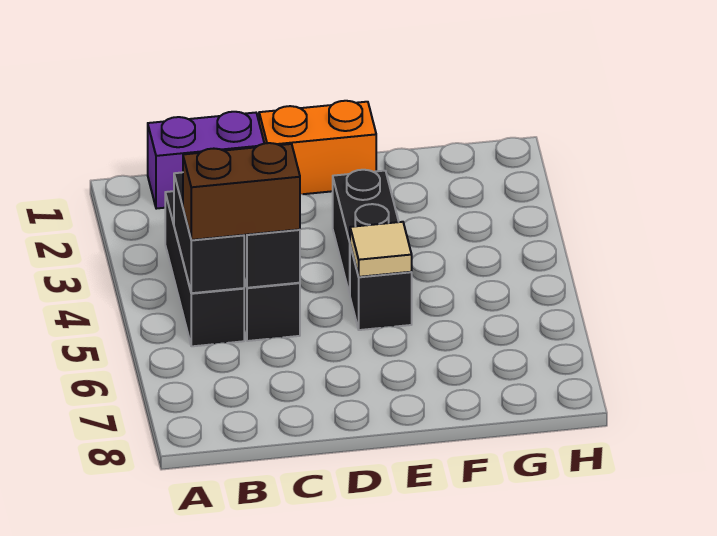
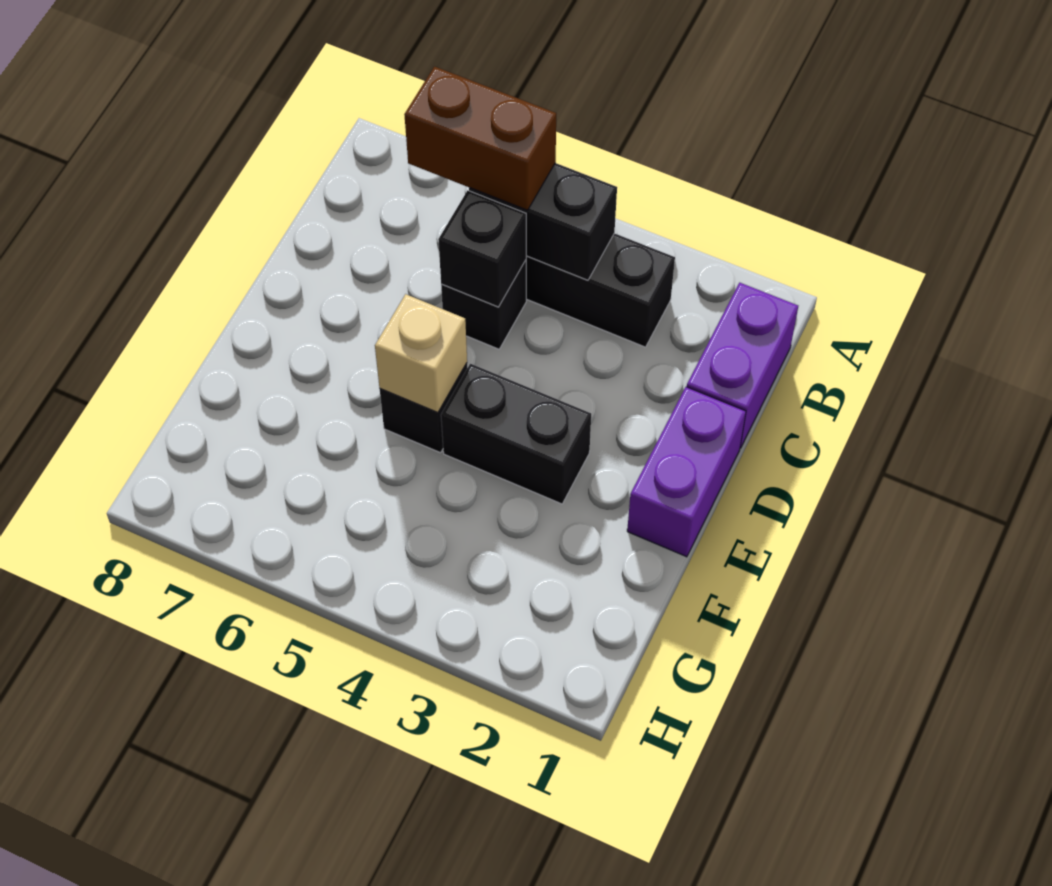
brown 1x2 brick [183,143,300,240] -> brown 1x2 brick turned to [404,67,556,210]
orange 1x2 brick [259,101,376,194] -> purple 1x2 brick [627,387,746,557]
tan 1x1 tile [350,222,412,277] -> tan 1x1 brick [375,294,467,413]

